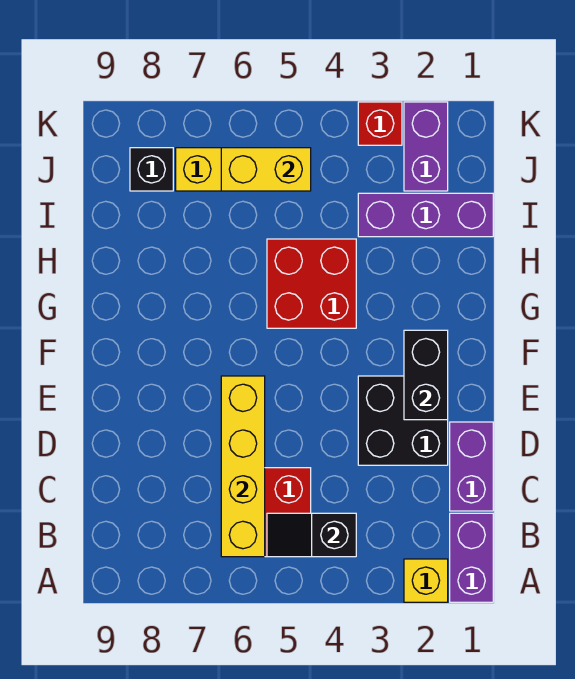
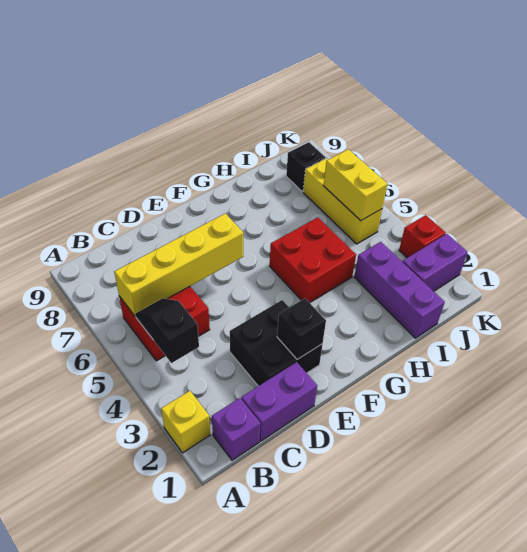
purple 1x2 brick [450,513,493,602] -> purple 1x1 brick [212,398,260,460]
black 1x2 brick [404,330,448,420] -> black 1x1 brick [277,298,326,359]

